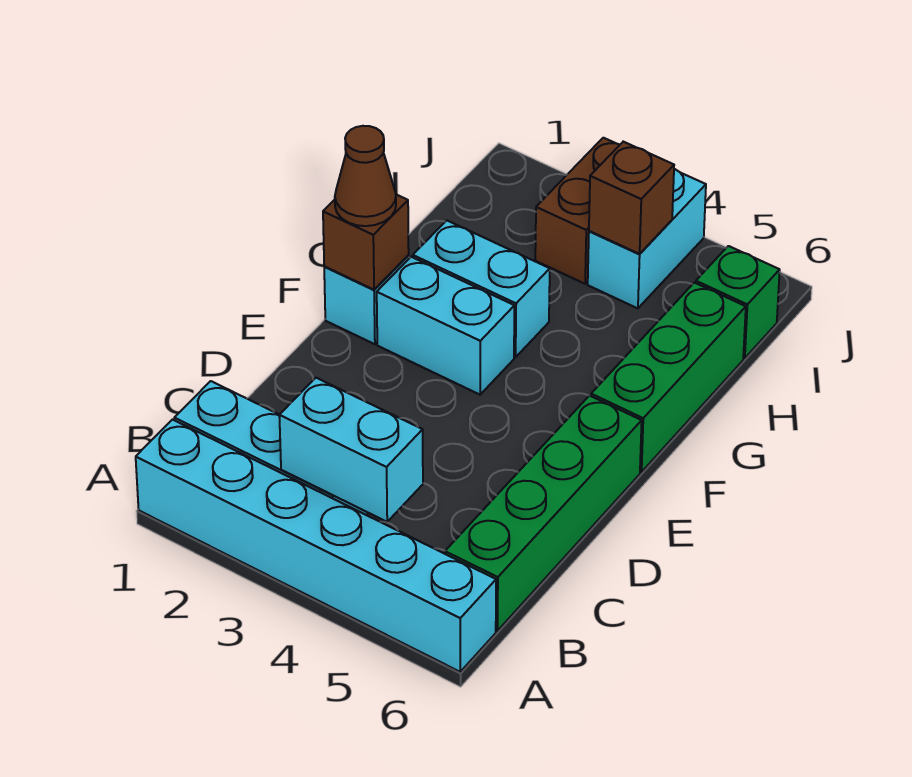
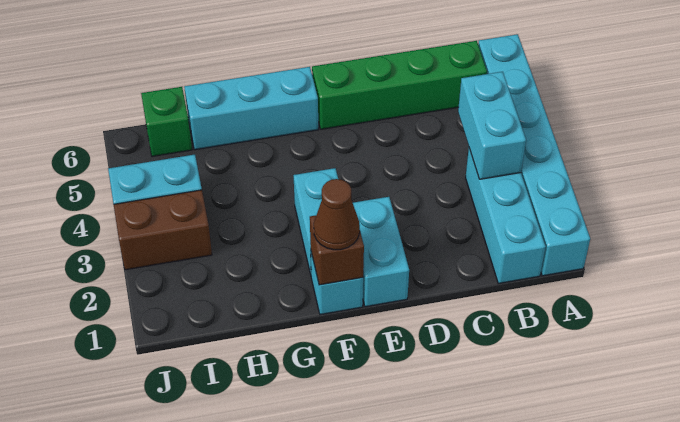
green 1x3 brick [591,283,746,472] -> cyan 1x3 brick [184,67,318,150]
cyan 1x2 brick [413,221,550,357] -> cyan 1x2 brick moved to [353,197,409,307]
brown 1x1 brick [589,142,674,254] -> none

